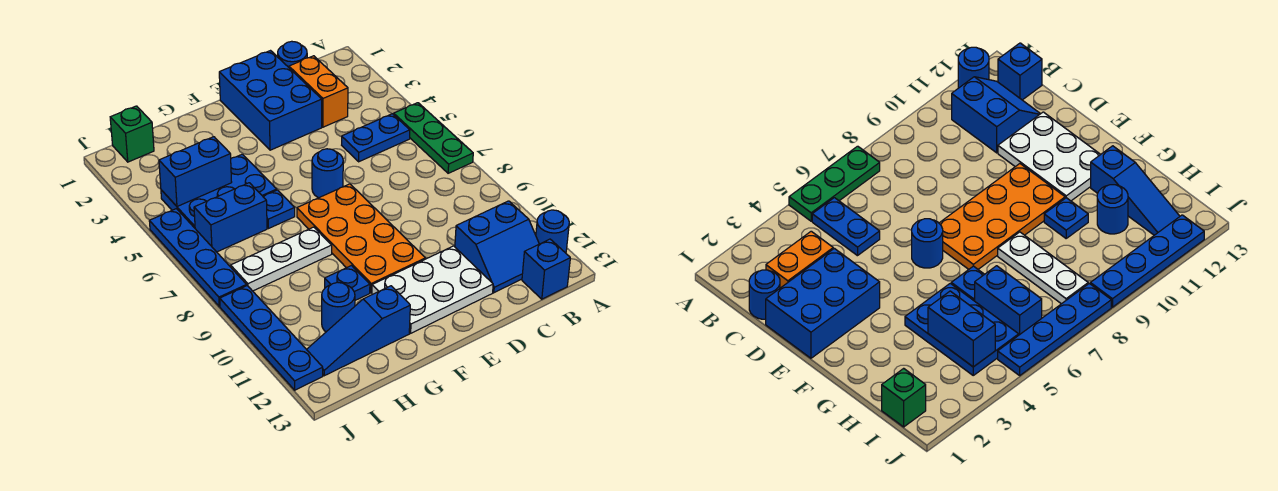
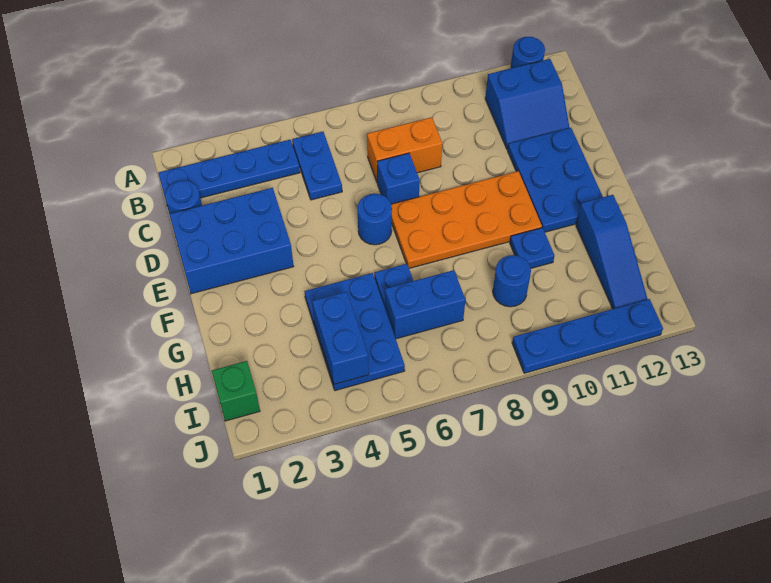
green 1x3 plate [394,103,473,173] -> none
blue 2x2 slope [455,201,539,293] -> blue 2x2 slope turned to [485,59,570,150]
blue 1x1 brick [522,239,570,299] -> blue 1x1 brick moved to [377,153,420,204]
orange 1x2 brick [289,56,348,127] -> orange 1x2 brick moved to [367,117,442,182]
white 2x3 plate [372,246,493,333] -> blue 2x3 plate [508,128,603,232]
white 1x3 plate [231,227,332,291] -> none
blue 1x2 brick [194,183,267,252] -> blue 1x2 brick turned to [385,270,465,339]
blue 1x1 round brick [322,282,355,332] -> blue 1x1 round brick moved to [493,255,531,307]
blue 1x4 plate [149,209,247,306] -> blue 1x4 plate moved to [158,140,300,198]

